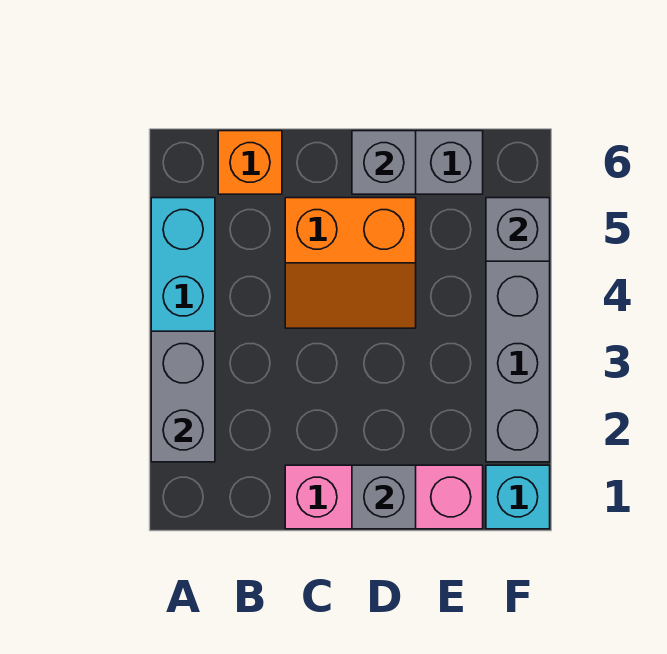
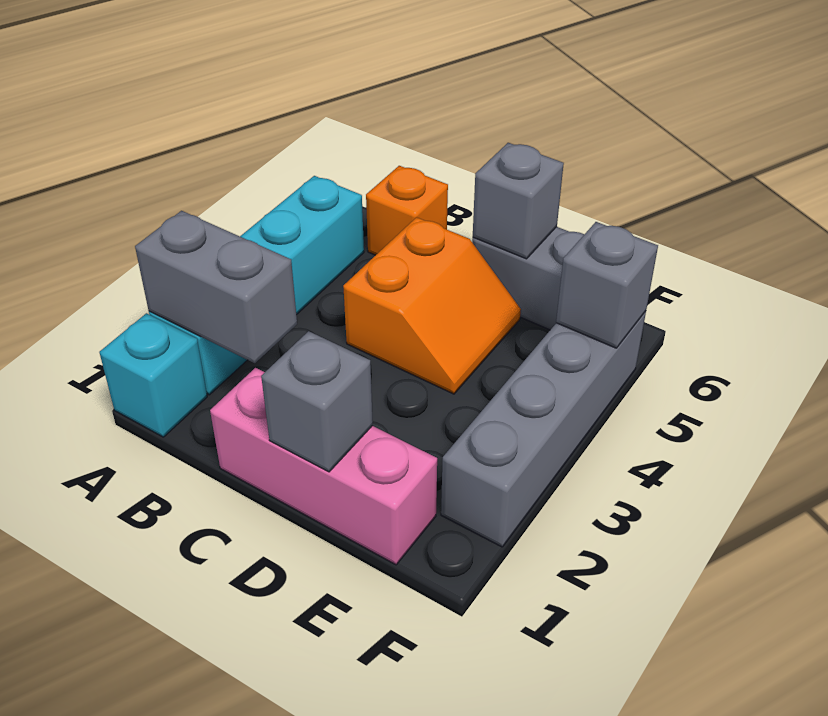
grey 1x2 brick [151,331,215,462] -> grey 1x2 brick turned to [135,211,297,363]
orange 2x2 slope [285,198,416,328] -> orange 2x2 slope turned to [343,217,521,394]
cyan 1x1 brick [486,465,550,529] -> cyan 1x1 brick moved to [99,313,207,437]

